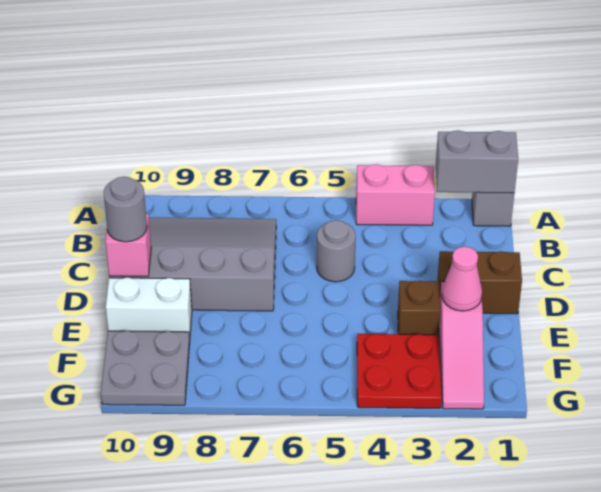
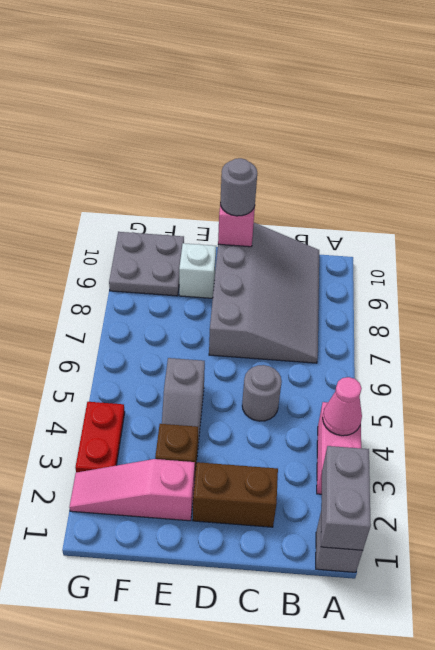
brown 1x2 brick [437,251,522,314] -> brown 1x2 brick turned to [193,462,278,527]
pink 1x1 cone [442,247,482,311] -> pink 1x1 cone moved to [323,377,362,436]
none -> grey 1x2 slope [162,358,205,443]
white 1x2 brick [106,277,192,340] -> white 1x1 brick [179,243,216,298]
red 2x2 plate [357,334,442,408] -> red 1x2 plate [75,402,125,472]

